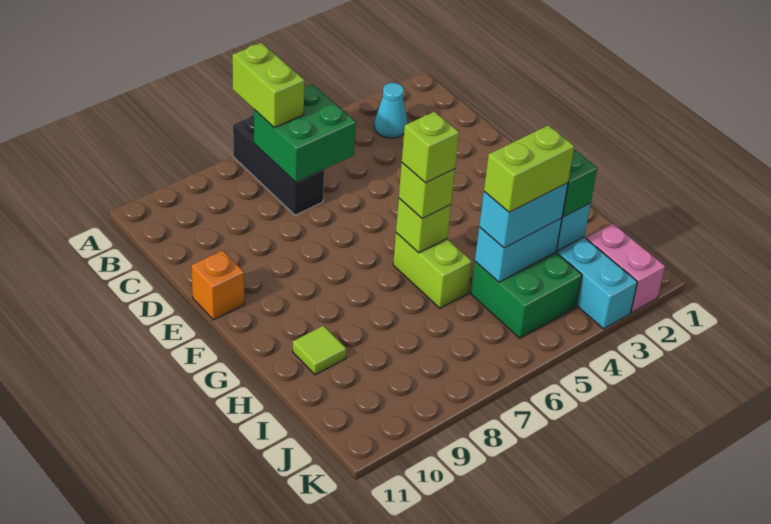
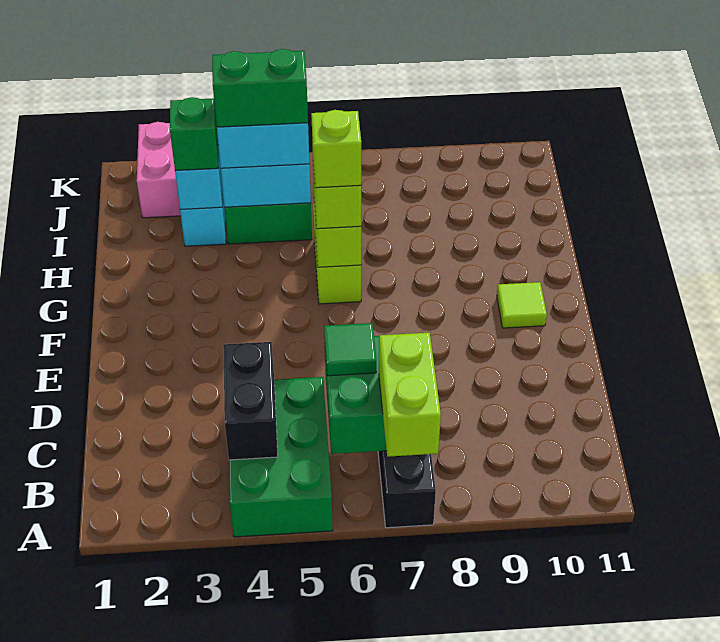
none -> green 2x3 brick [229,377,333,537]
cyan 1x1 cone [374,83,408,138] -> none
none -> black 1x2 brick [223,342,278,460]
none -> green 1x1 tile [324,323,376,376]
orange 1x1 brick [191,250,244,320] -> none
lime 1x1 tile [293,326,346,375] -> lime 1x1 tile moved to [497,282,547,328]
lime 1x2 brick [484,125,574,212] -> green 1x2 brick [212,49,308,127]

